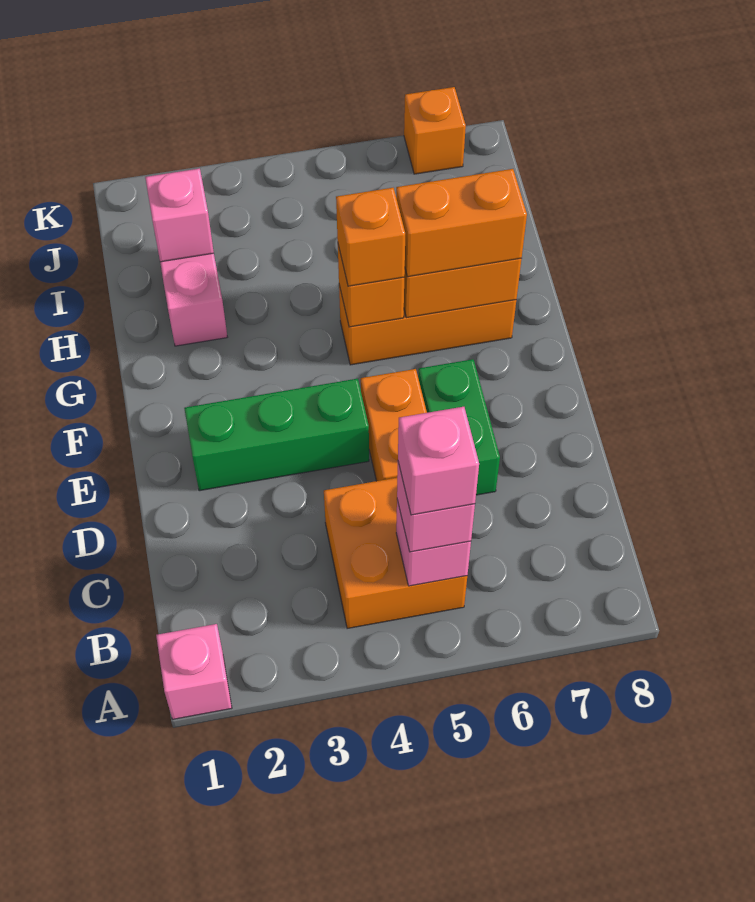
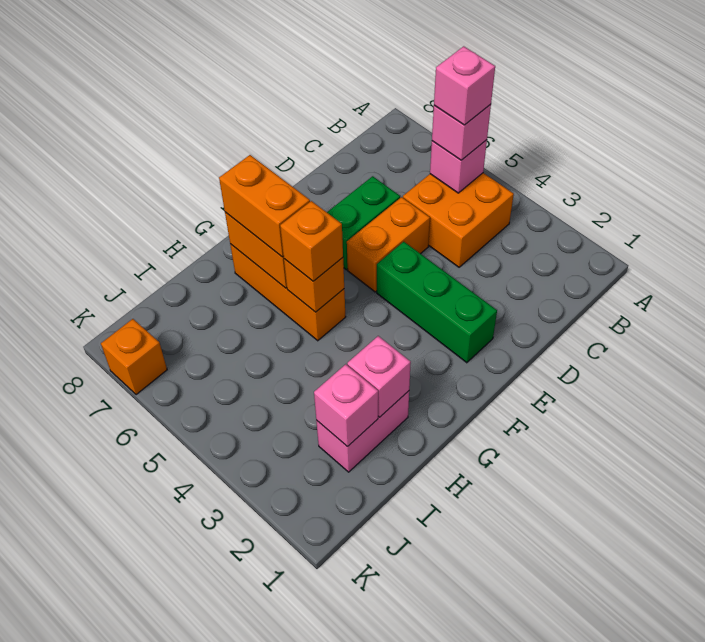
pink 1x1 brick [156,624,232,719] -> pink 1x1 brick moved to [347,336,411,417]

